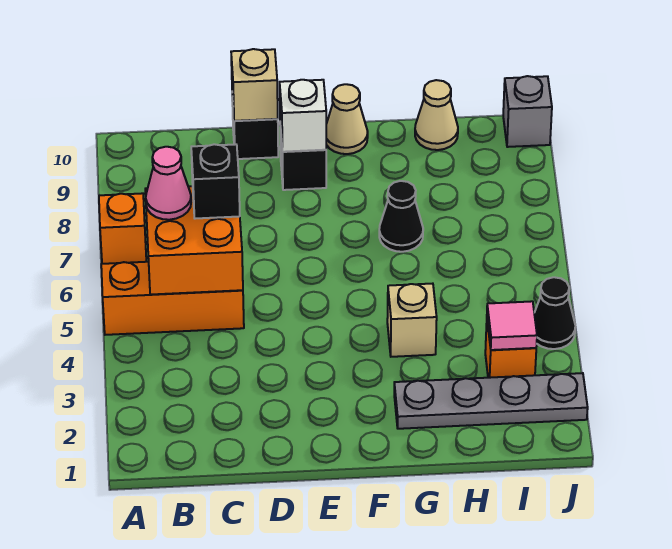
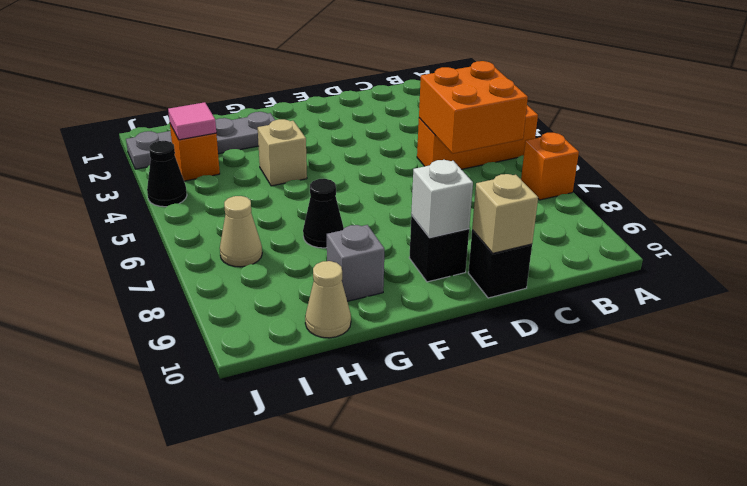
pink 1x1 cone [146,147,191,220] -> none
black 1x1 brick [191,144,240,219] -> none
tan 1x1 cone [326,84,368,154] -> tan 1x1 cone moved to [220,196,262,267]
grey 1x1 brick [503,76,552,147] -> grey 1x1 brick moved to [327,225,384,301]

